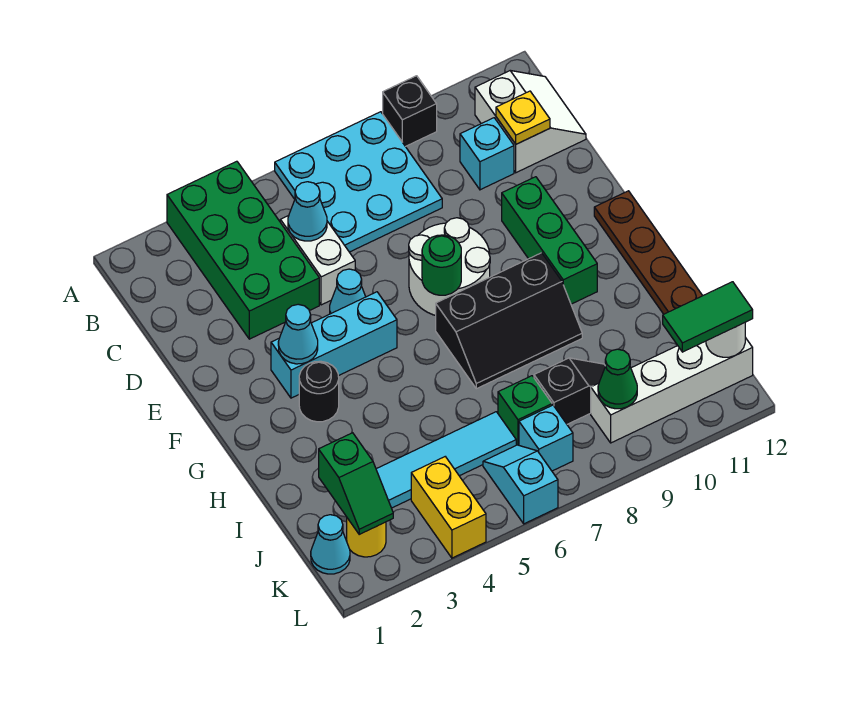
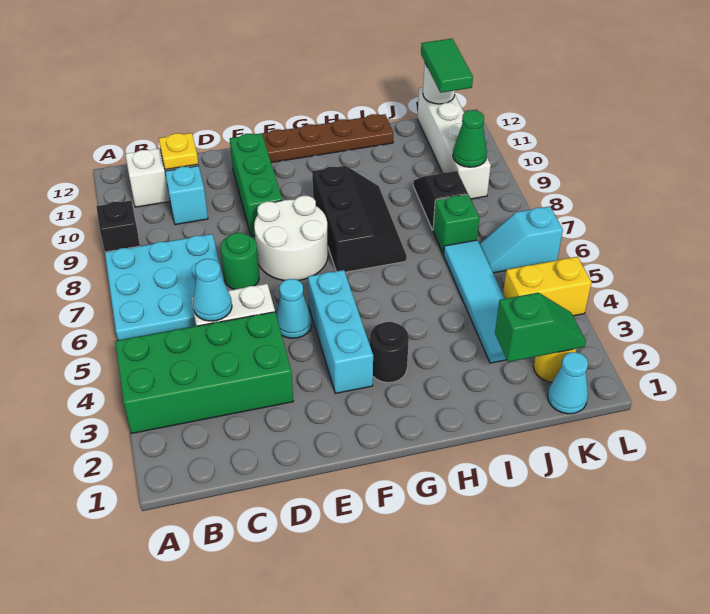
green 1x3 brick [502,177,597,304] -> green 1x3 brick turned to [230,133,282,236]
cyan 1x1 cone [278,304,318,364] -> none
green 1x1 round brick [422,235,461,295] -> green 1x1 round brick moved to [221,233,259,289]
cyan 1x1 brick [519,405,573,471] -> none

